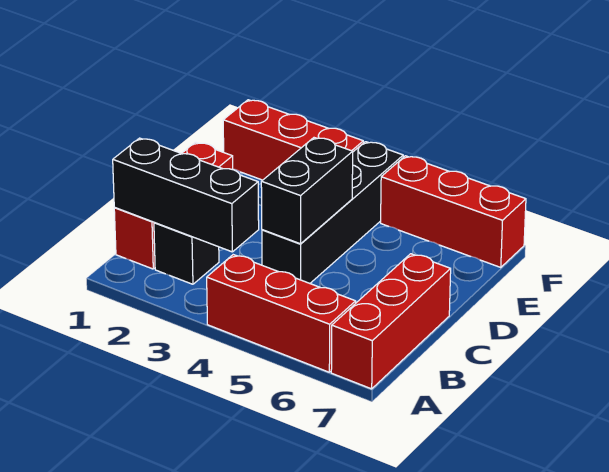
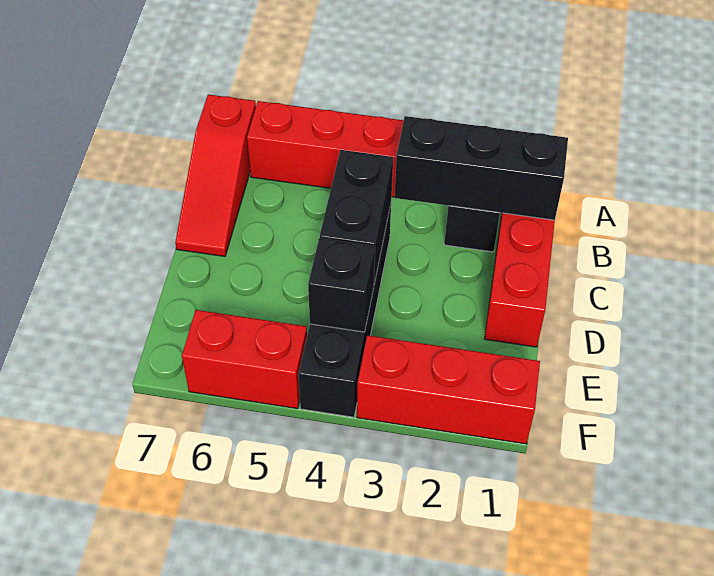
red 1x3 brick [331,254,451,389] -> red 1x3 slope [175,94,256,256]
none -> black 1x1 brick [308,238,375,332]
red 1x3 brick [381,156,526,267] -> red 1x2 brick [182,310,307,409]

